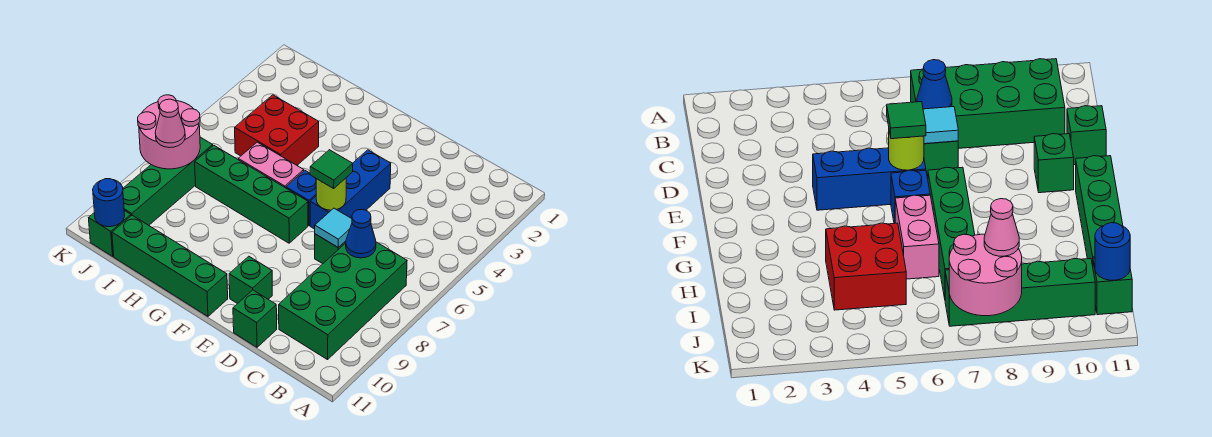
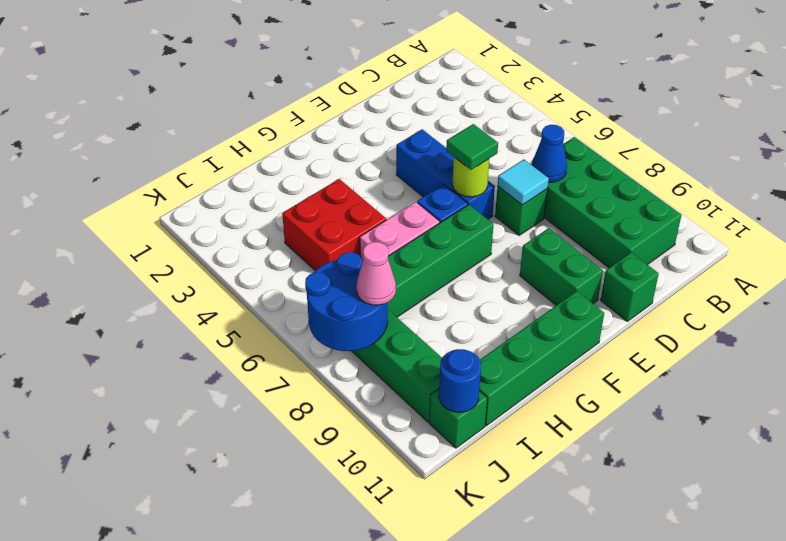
green 1x1 brick [229,256,272,304] -> green 1x2 brick [520,228,603,305]
pink 2x2 round brick [138,95,200,169] -> blue 2x2 round brick [305,252,388,351]

